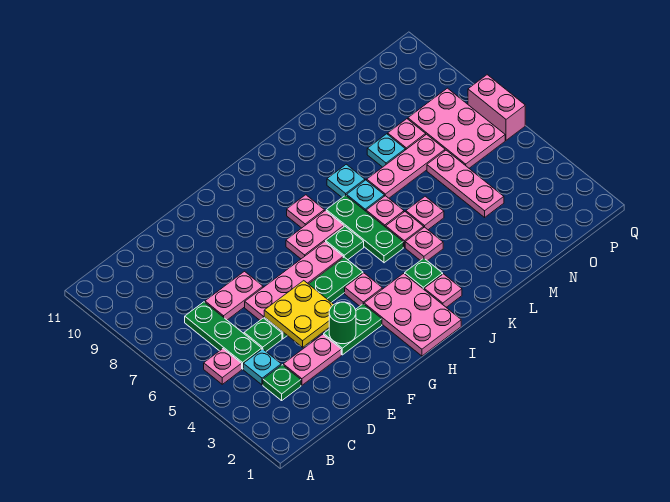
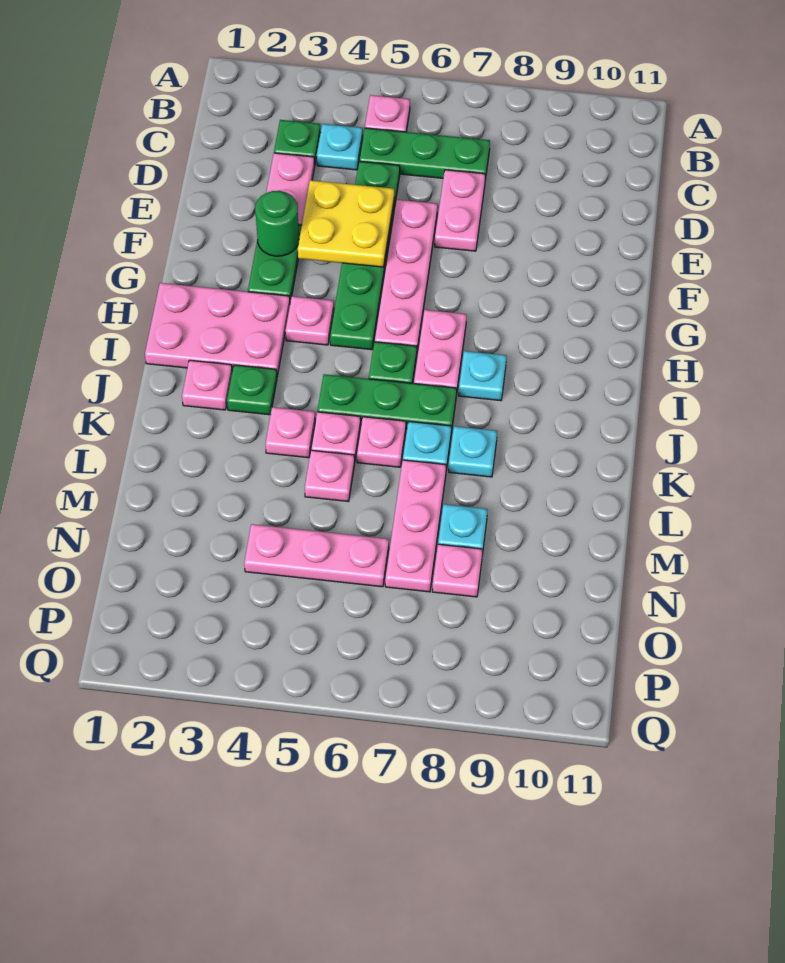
pink 1x1 plate [287,195,324,228] -> cyan 1x1 plate [459,351,507,401]
pink 2x3 plate [408,88,505,168] -> none
pink 1x2 brick [468,75,525,140] -> none

